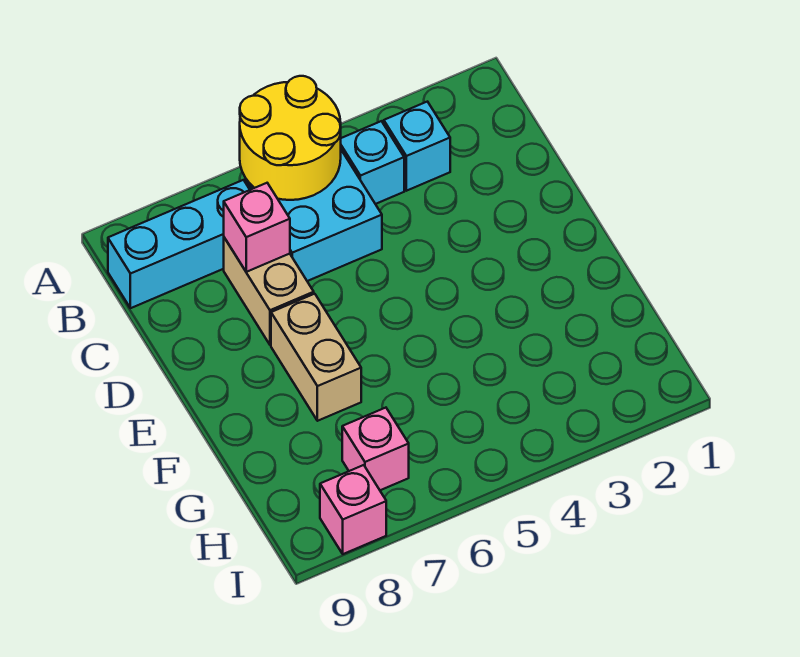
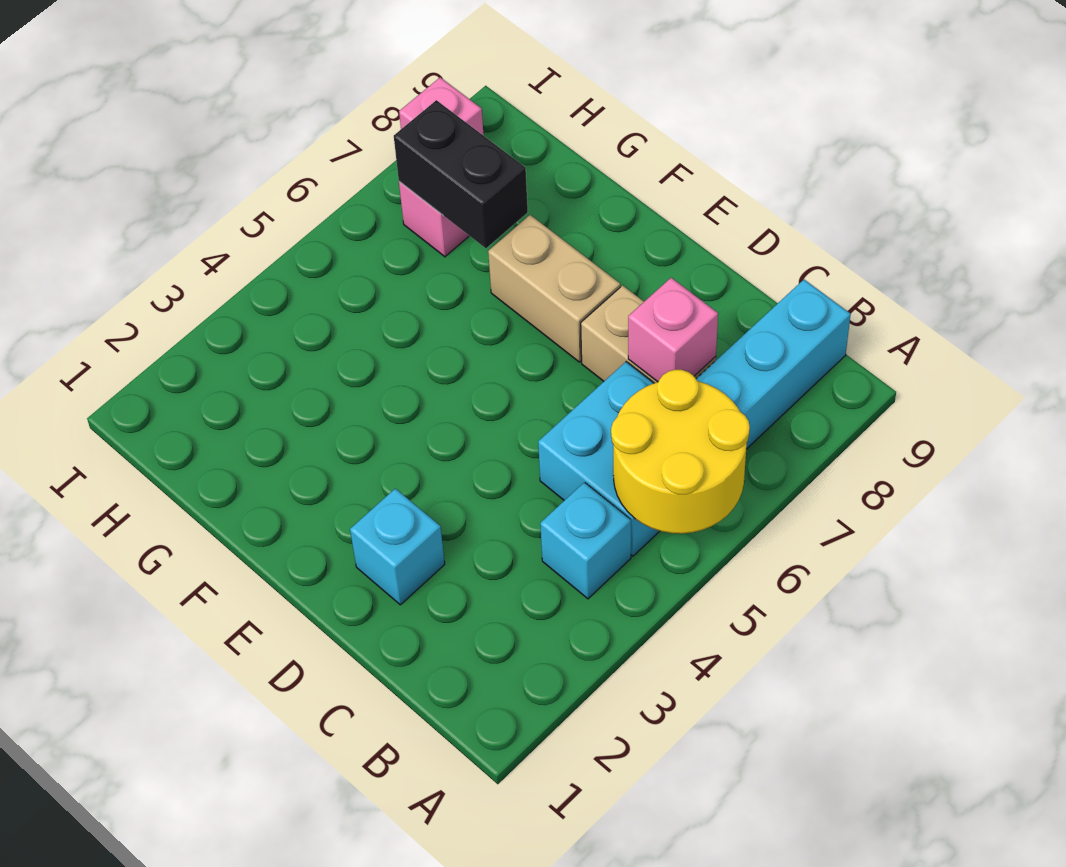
cyan 1x1 brick [384,102,450,191] -> cyan 1x1 brick moved to [350,488,445,605]
none -> black 1x2 brick [394,100,528,248]

